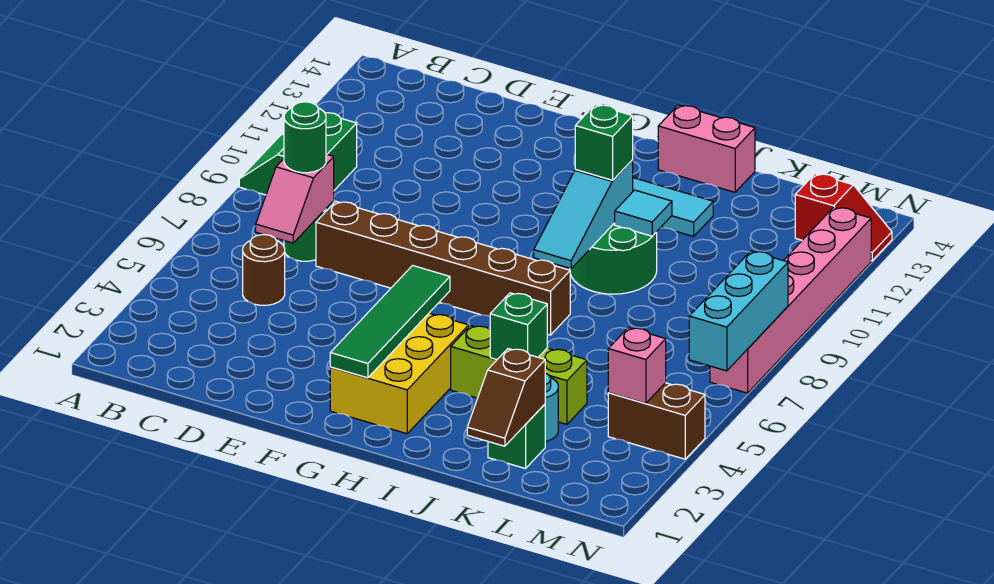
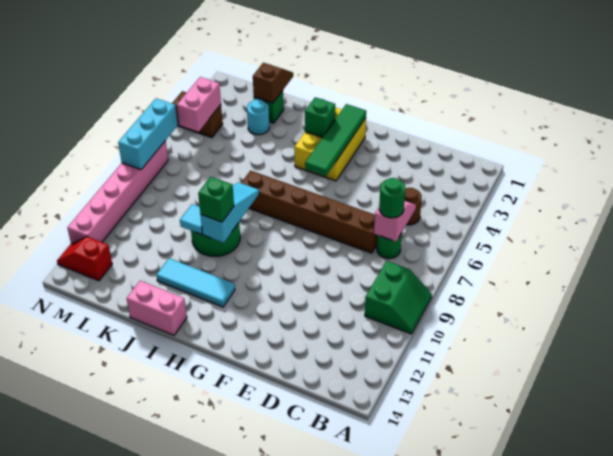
lime 1x3 brick [451,326,587,424] -> none
green 1x1 brick [490,293,547,359] -> green 1x1 brick moved to [305,97,335,138]
pink 1x1 brick [608,328,666,403] -> pink 1x2 brick [177,77,221,132]

